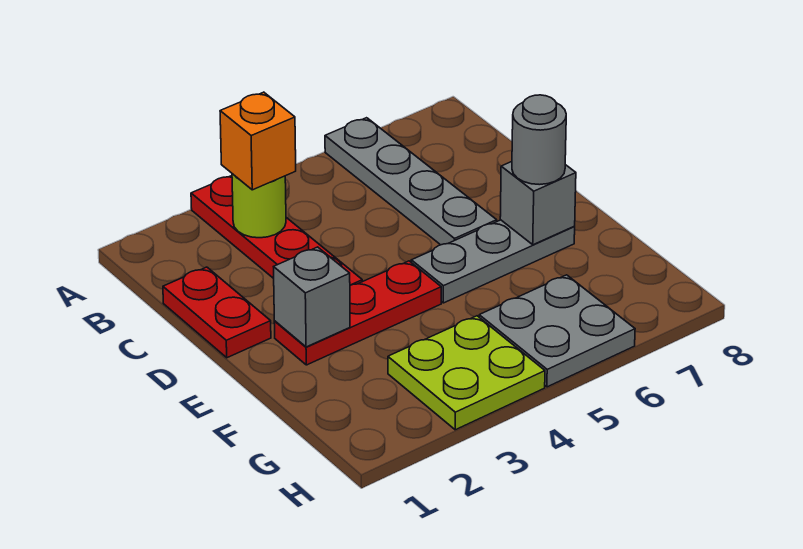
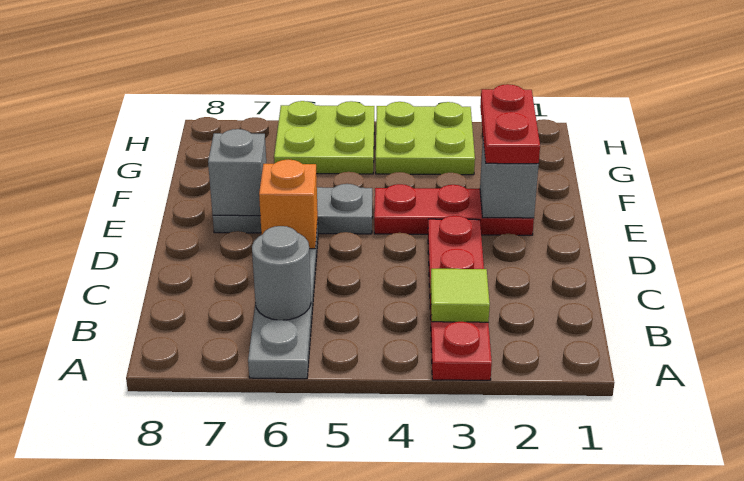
lime 1x1 round brick [232,174,286,238] -> lime 1x1 tile [431,269,490,322]
orange 1x1 brick [220,92,296,190] -> orange 1x1 brick moved to [259,159,318,249]
red 1x2 plate [163,267,271,358] -> red 1x2 plate moved to [480,84,540,164]
grey 1x1 round brick [512,95,566,185] -> grey 1x1 round brick moved to [252,226,311,320]
grey 2x2 plate [479,275,635,387] -> lime 2x2 plate [274,101,374,174]

